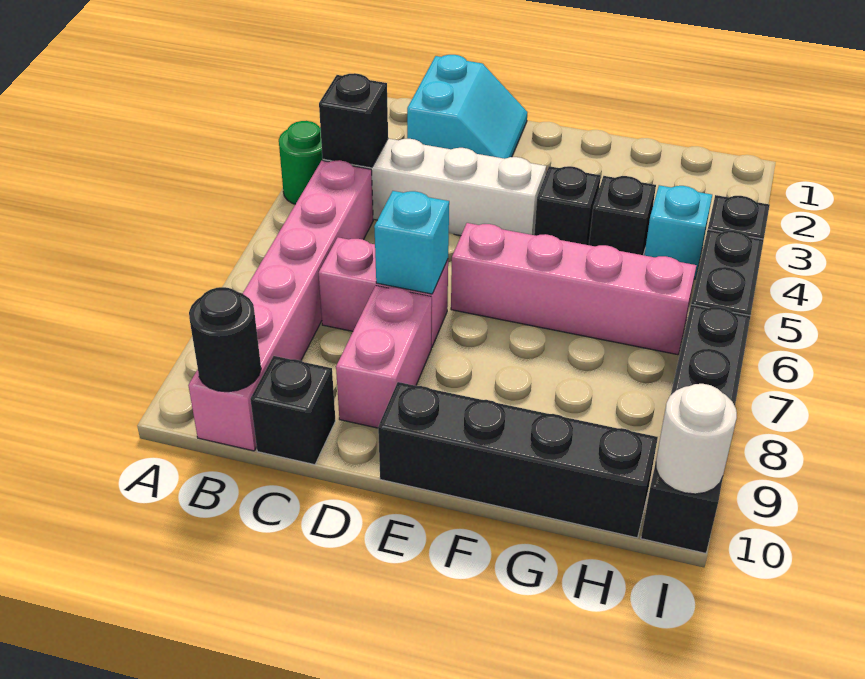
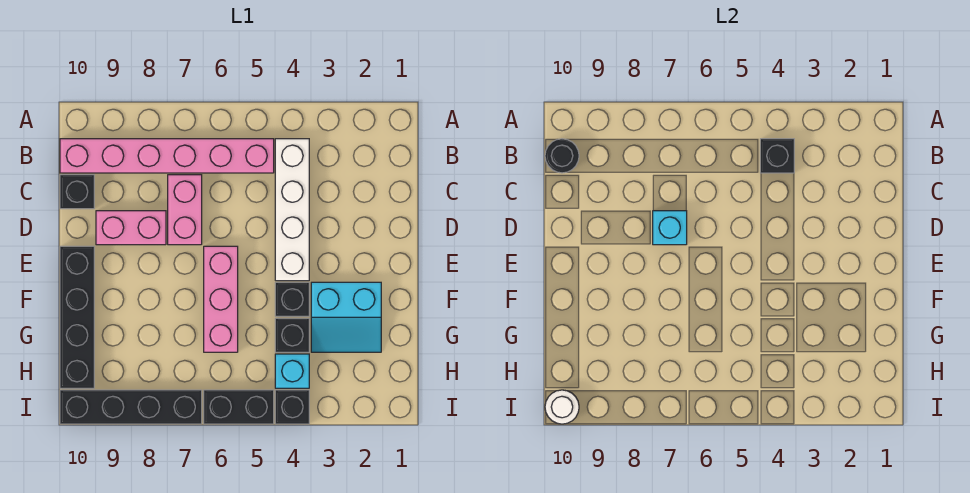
green 1x1 round brick [279,121,323,204] -> none
cyan 2x2 slope [407,55,527,159] -> cyan 2x2 slope moved to [311,282,381,352]
pink 1x4 brick [451,223,697,355] -> pink 1x3 brick [204,246,238,352]

